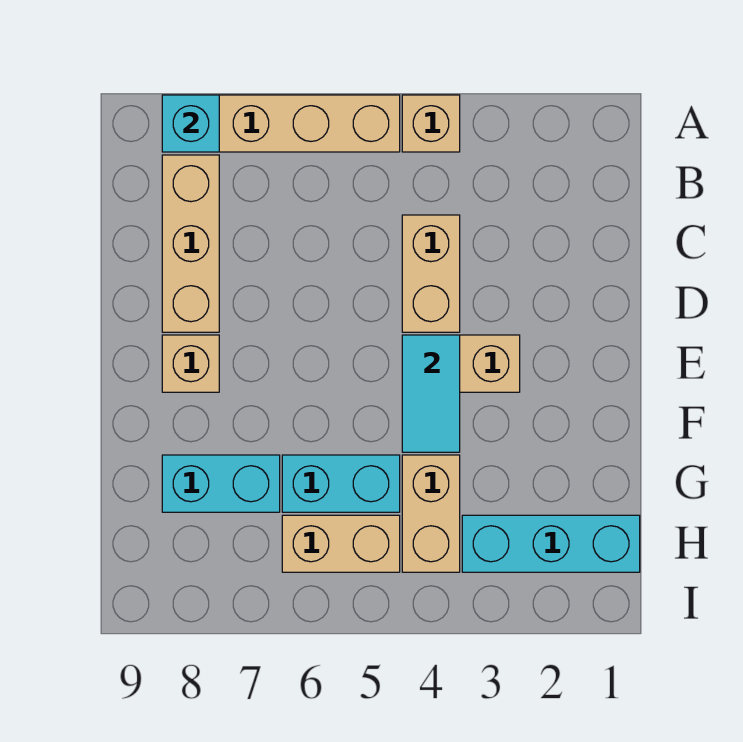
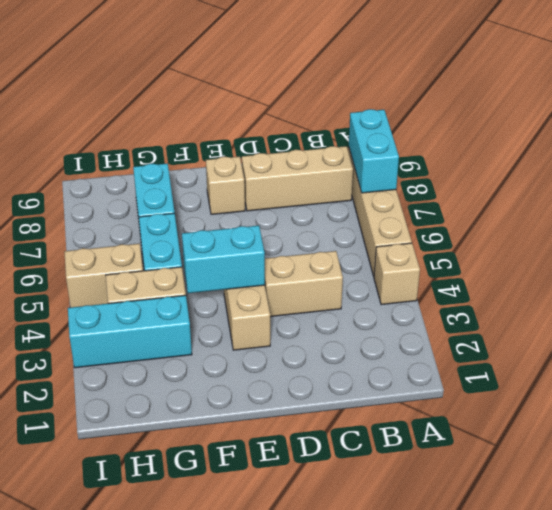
cyan 1x1 brick [162,95,219,152] -> cyan 1x2 brick [349,109,399,193]
cyan 1x2 tile [402,335,460,452] -> cyan 1x2 brick [182,225,265,293]
cyan 1x3 brick [462,515,640,572] -> cyan 1x3 brick turned to [68,295,192,368]
tan 1x2 brick [282,515,400,572] -> tan 1x2 brick turned to [64,244,143,307]

